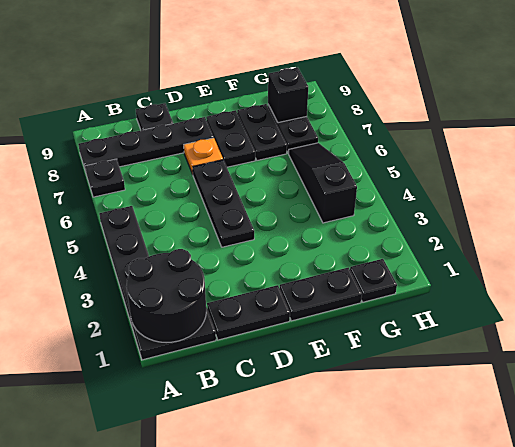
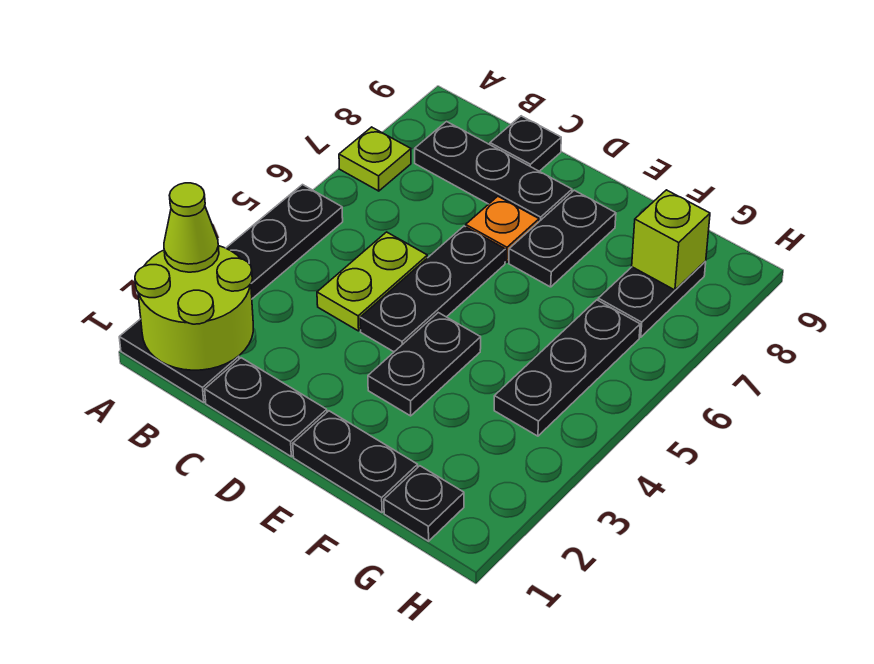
black 2x2 round brick [126,249,206,343] -> lime 2x2 round brick [135,246,253,370]
none -> lime 1x1 cone [164,183,219,272]
black 1x1 plate [85,159,125,197] -> lime 1x1 plate [339,127,411,191]
black 1x4 plate [78,117,214,172] -> black 1x3 plate [415,122,572,221]
none -> lime 1x2 plate [317,232,427,331]
black 1x2 plate [237,104,287,160] -> black 1x2 plate moved to [368,313,481,416]
black 1x3 slope [289,143,357,223] -> black 1x3 plate [494,300,640,436]
black 1x1 brick [268,67,308,123] -> lime 1x1 brick [632,190,710,290]

